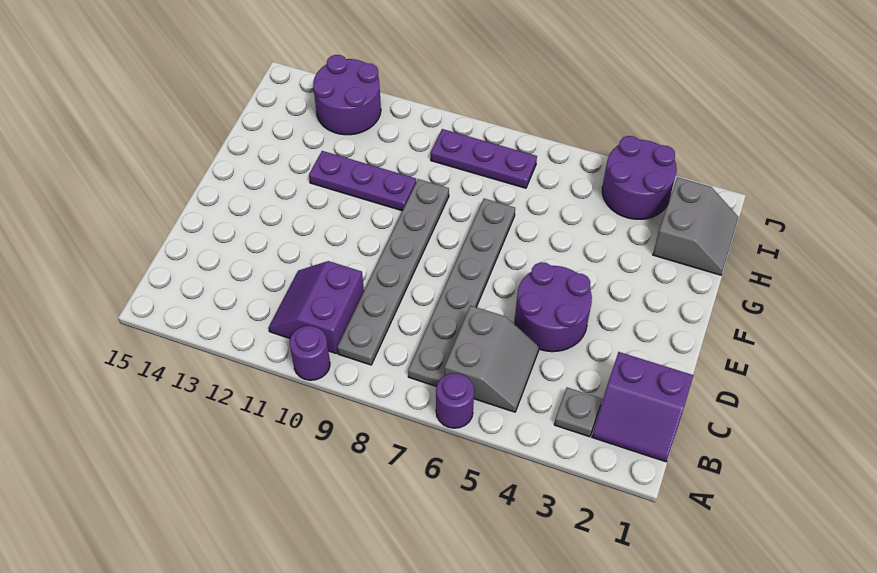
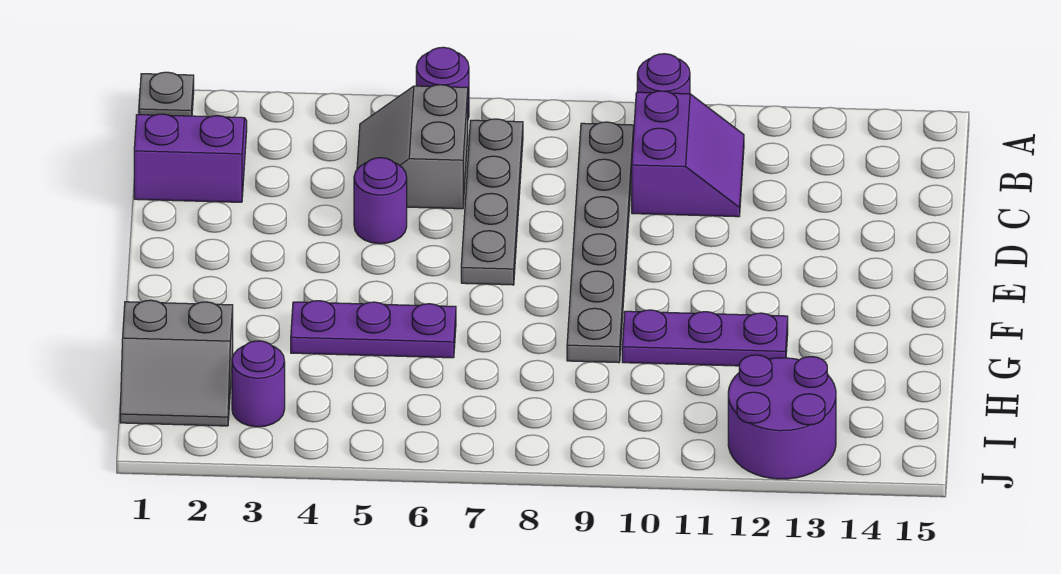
grey 1x1 plate [554,387,602,437] -> grey 1x1 plate moved to [139,72,194,116]
grey 1x6 plate [408,199,515,387] -> grey 1x4 plate [461,119,523,285]
purple 2x2 round brick [515,262,592,352] -> purple 1x1 round brick [354,158,407,244]
grey 2x2 slope [653,177,739,275] -> grey 2x2 slope turned to [120,300,233,426]
purple 2x2 round brick [602,136,677,219] -> purple 1x1 round brick [232,341,285,427]
purple 1x3 plate [431,129,537,188] -> purple 1x3 plate moved to [291,301,456,358]

